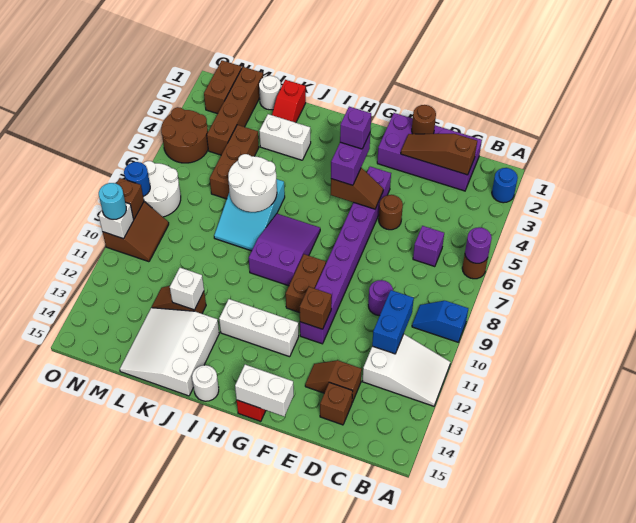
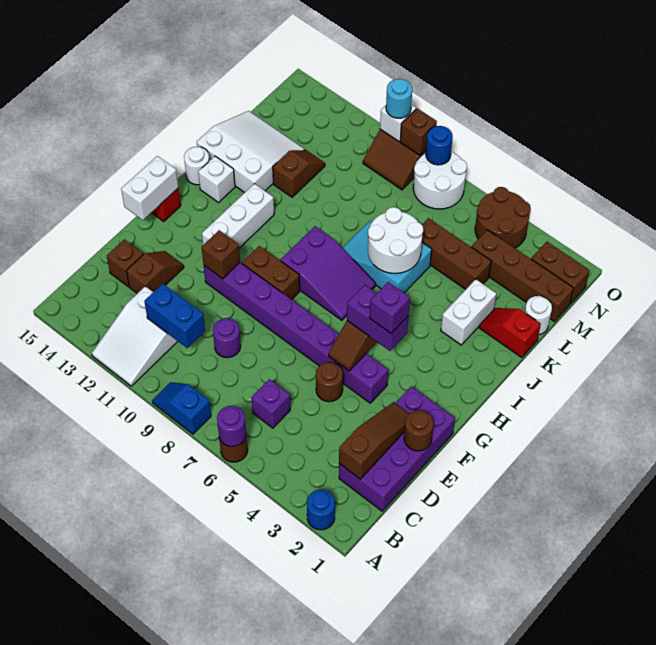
blue 1x2 slope [412,301,468,342] -> blue 1x2 slope turned to [152,382,211,434]
white 1x1 brick [170,268,204,310] -> white 1x1 brick moved to [198,156,235,202]

